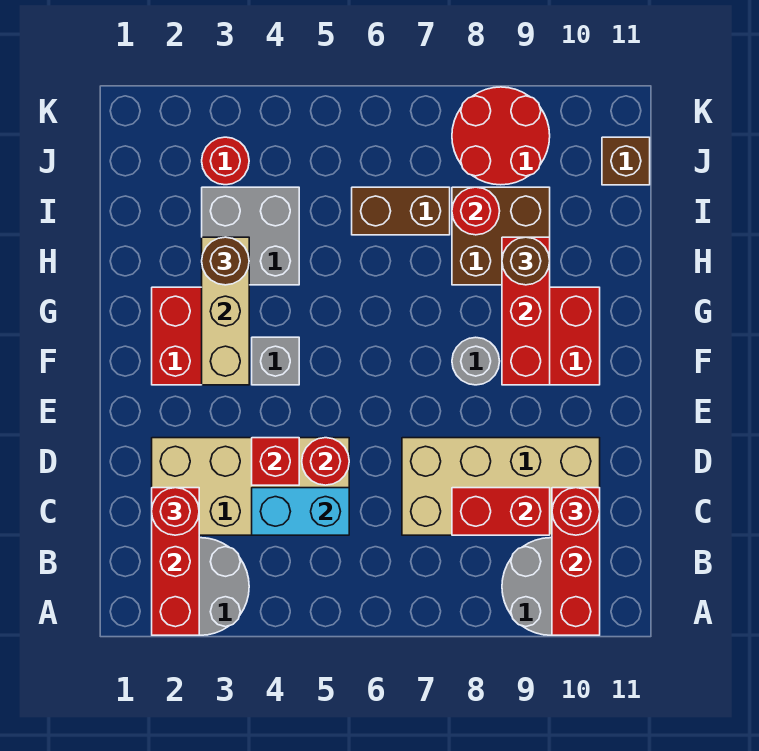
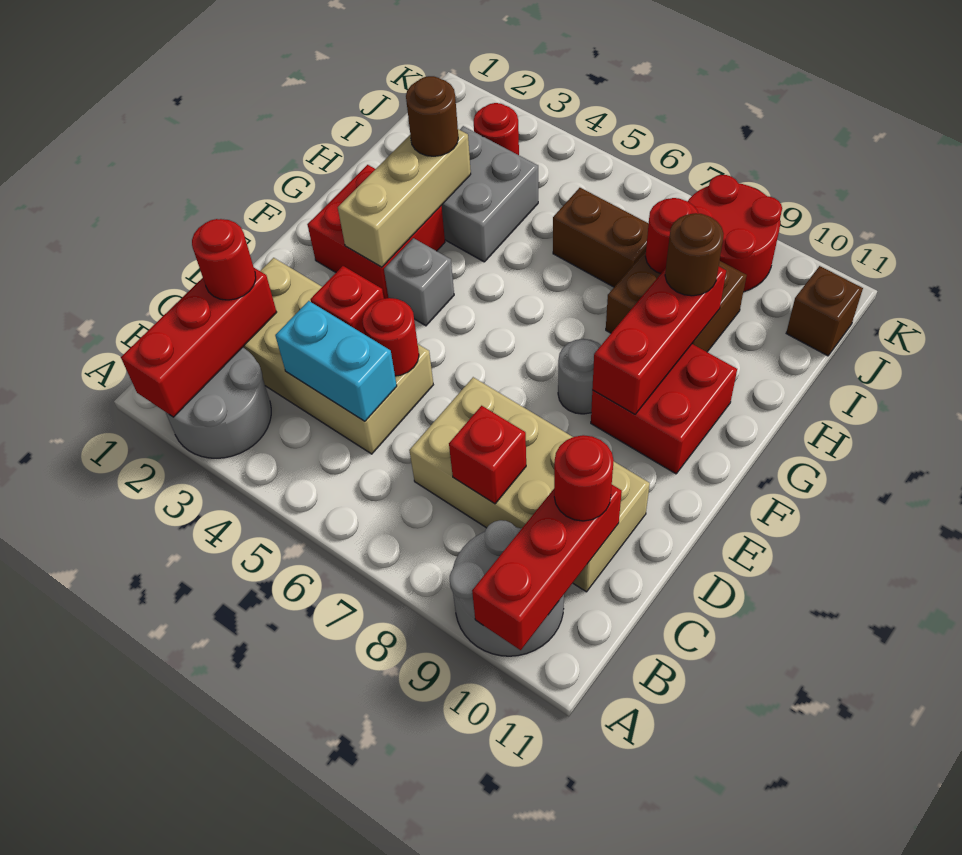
red 1x2 brick [452,488,550,535] -> red 1x1 brick [449,406,526,504]

